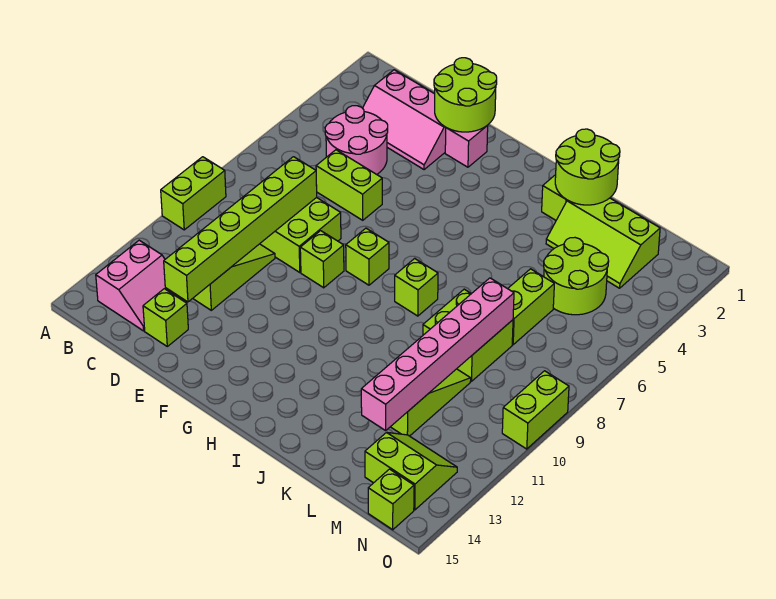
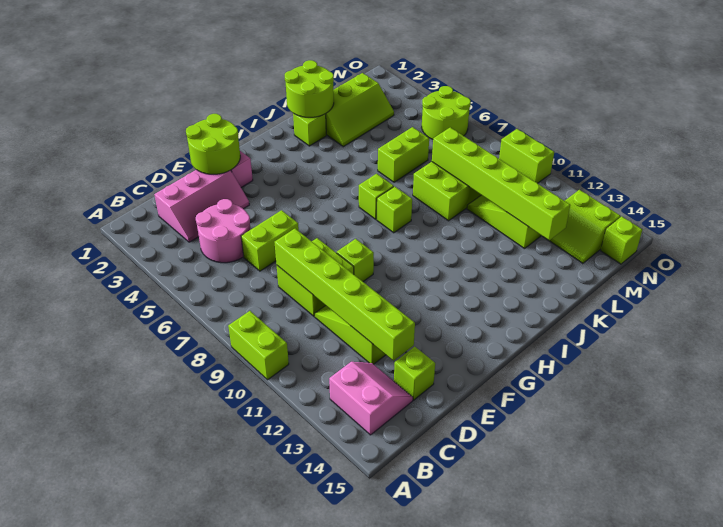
lime 1x1 brick [346,228,389,285] -> lime 1x1 brick moved to [359,174,394,219]
lime 2x2 round brick [544,238,609,315] -> lime 2x2 round brick moved to [422,86,471,139]
lime 1x2 brick [508,269,554,345] -> lime 1x2 brick turned to [378,127,429,182]
pink 1x6 brick [361,278,514,430] -> lime 1x6 brick [432,127,570,240]
lime 2x2 slope [365,432,457,510] -> lime 2x2 slope turned to [549,190,620,263]

